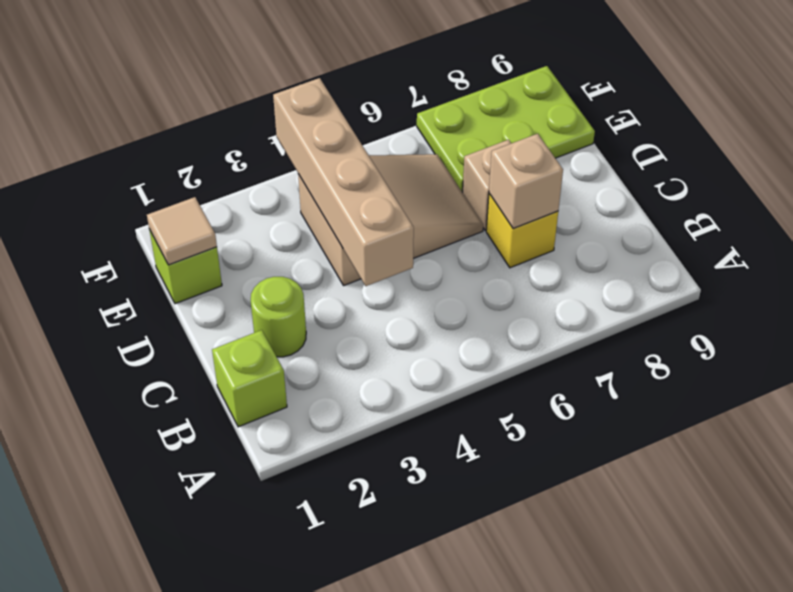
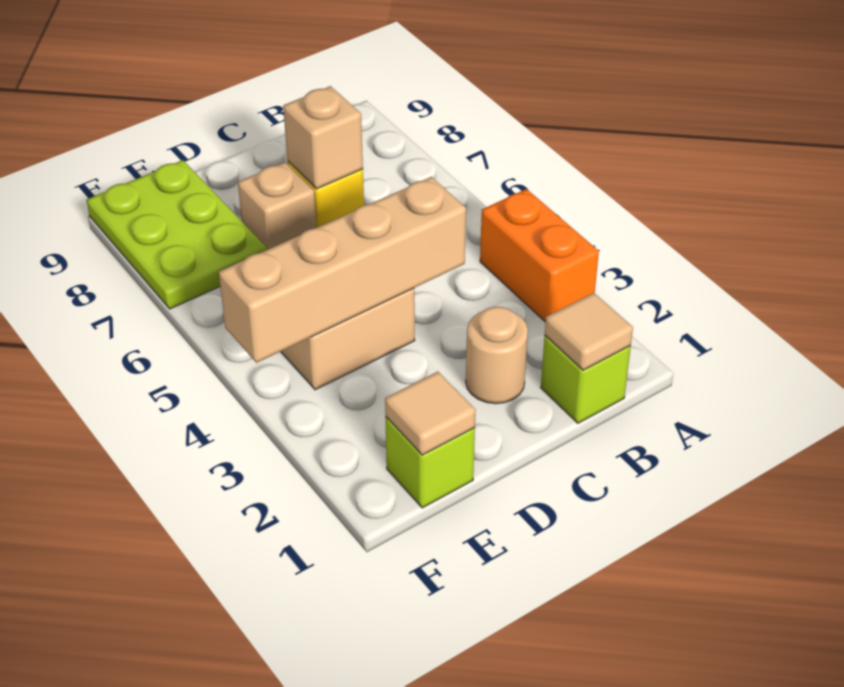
none -> orange 1x2 brick [480,189,599,322]
none -> tan 1x1 tile [545,293,633,370]
lime 1x1 round brick [251,277,306,357] -> tan 1x1 round brick [466,307,528,404]

